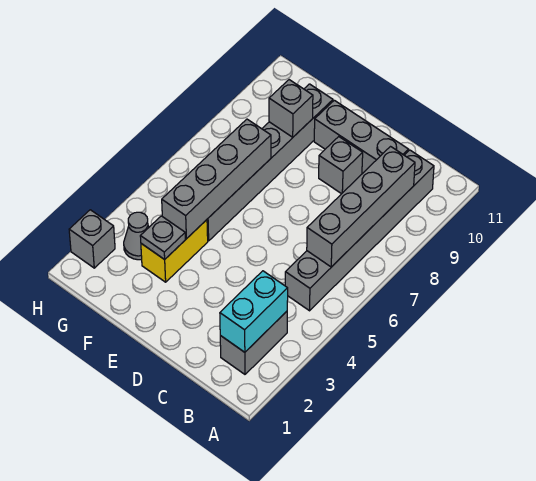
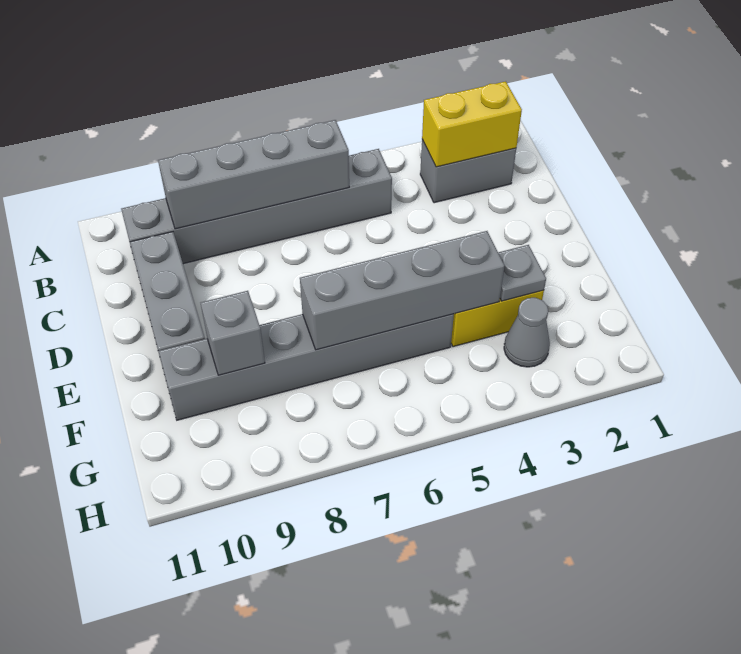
cyan 1x2 brick [220,271,288,352] -> yellow 1x2 brick [422,81,522,167]
grey 1x1 brick [319,137,363,194] -> none
grey 1x1 brick [69,210,115,268] -> none

